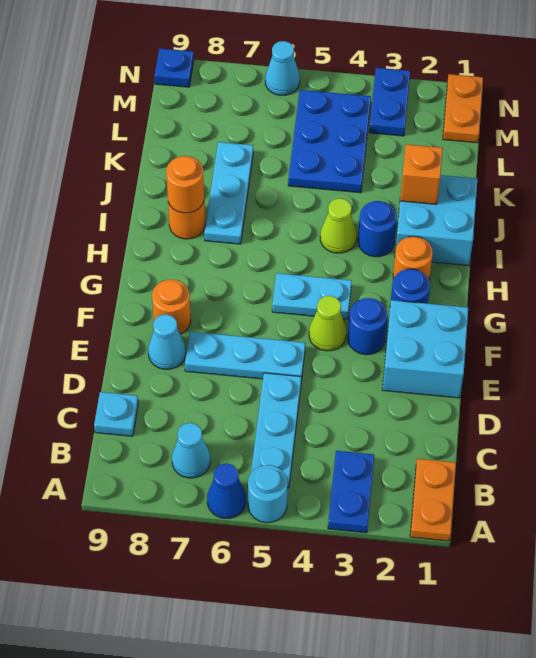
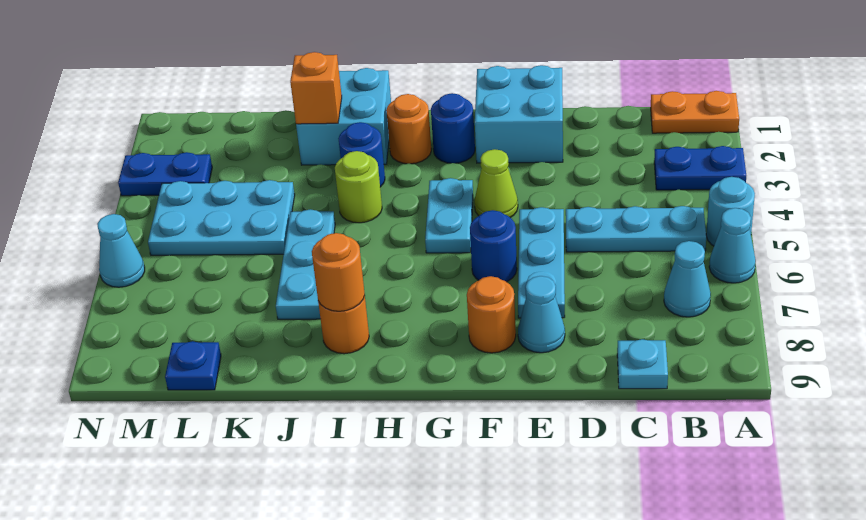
blue 1x1 cone [207,463,246,518] -> cyan 1x1 cone [709,208,756,283]
blue 1x1 round brick [348,298,388,355] -> blue 1x1 round brick moved to [470,210,517,282]
lime 1x1 cone [320,198,357,253] -> lime 1x1 round brick [335,151,382,223]
cyan 1x3 plate [204,142,253,244] -> cyan 1x3 plate turned to [276,209,335,319]
blue 2x3 plate [288,90,371,193] -> cyan 2x3 plate [148,180,295,255]
orange 1x2 plate [443,74,483,143] -> none
blue 1x1 plate [155,48,194,87] -> blue 1x1 plate moved to [165,341,221,390]

